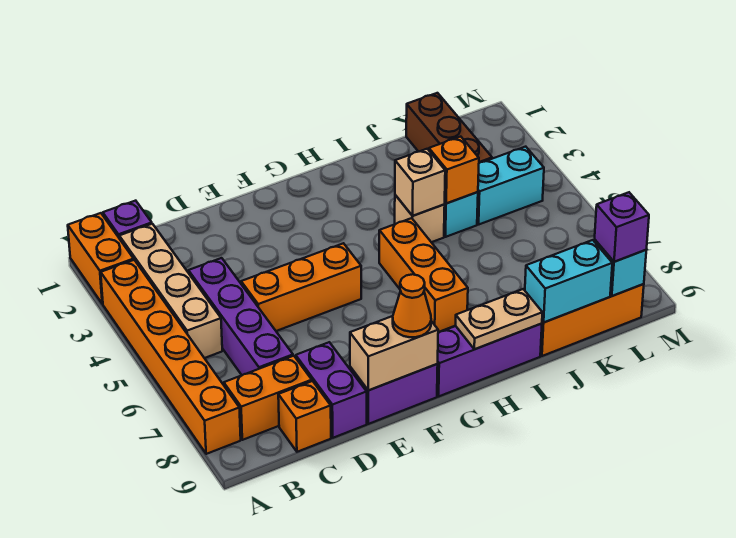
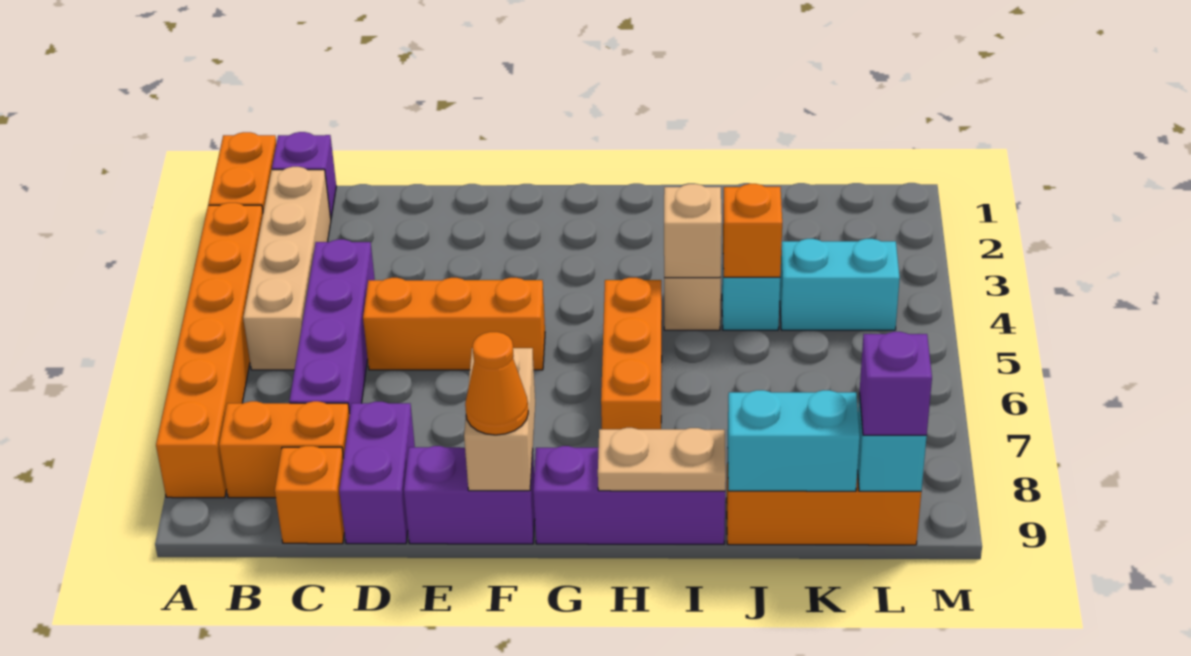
tan 1x2 brick [350,316,438,390] -> tan 1x2 brick turned to [464,348,535,491]
brown 1x3 brick [406,93,492,163] -> none

